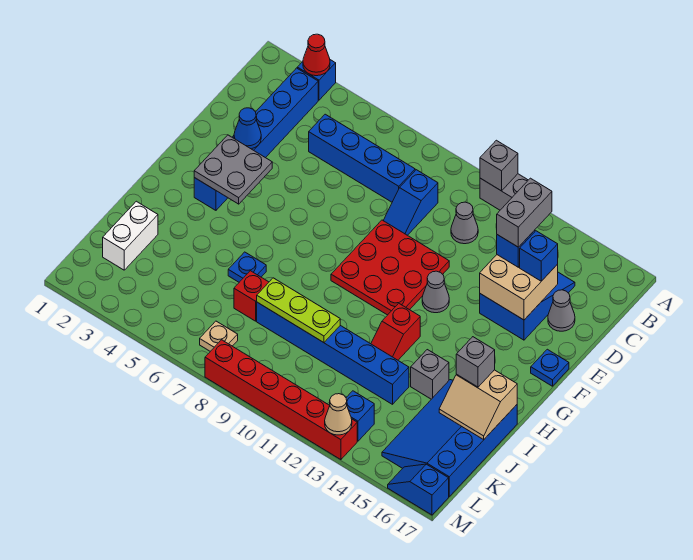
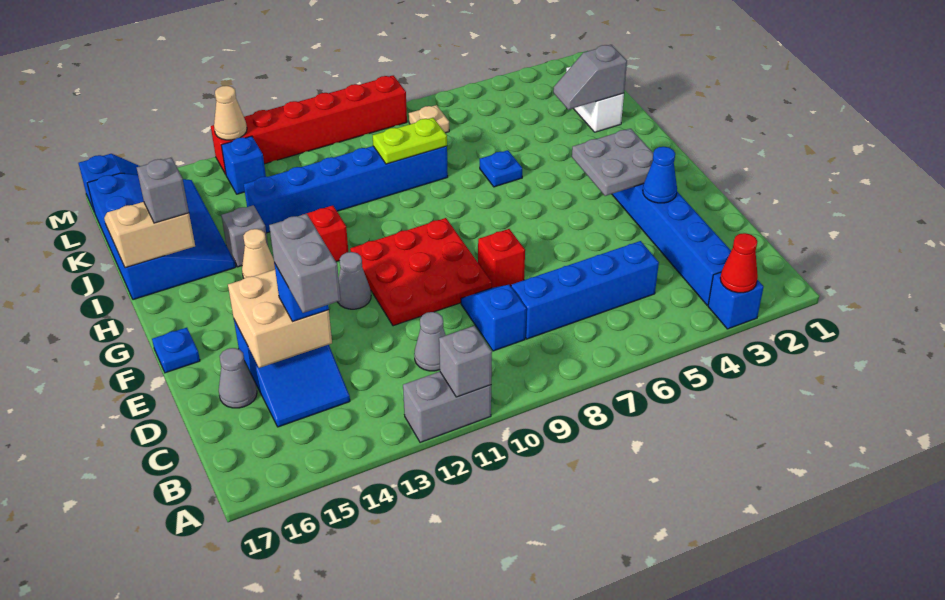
blue 1x1 brick [520,231,558,281] -> none
none -> tan 1x1 cone [242,229,275,278]
none -> grey 1x2 slope [553,45,627,110]
red 1x1 brick [234,271,269,321] -> red 1x1 brick moved to [478,229,525,288]
lime 1x3 plate [257,278,340,343] -> lime 1x2 plate [373,118,447,164]

